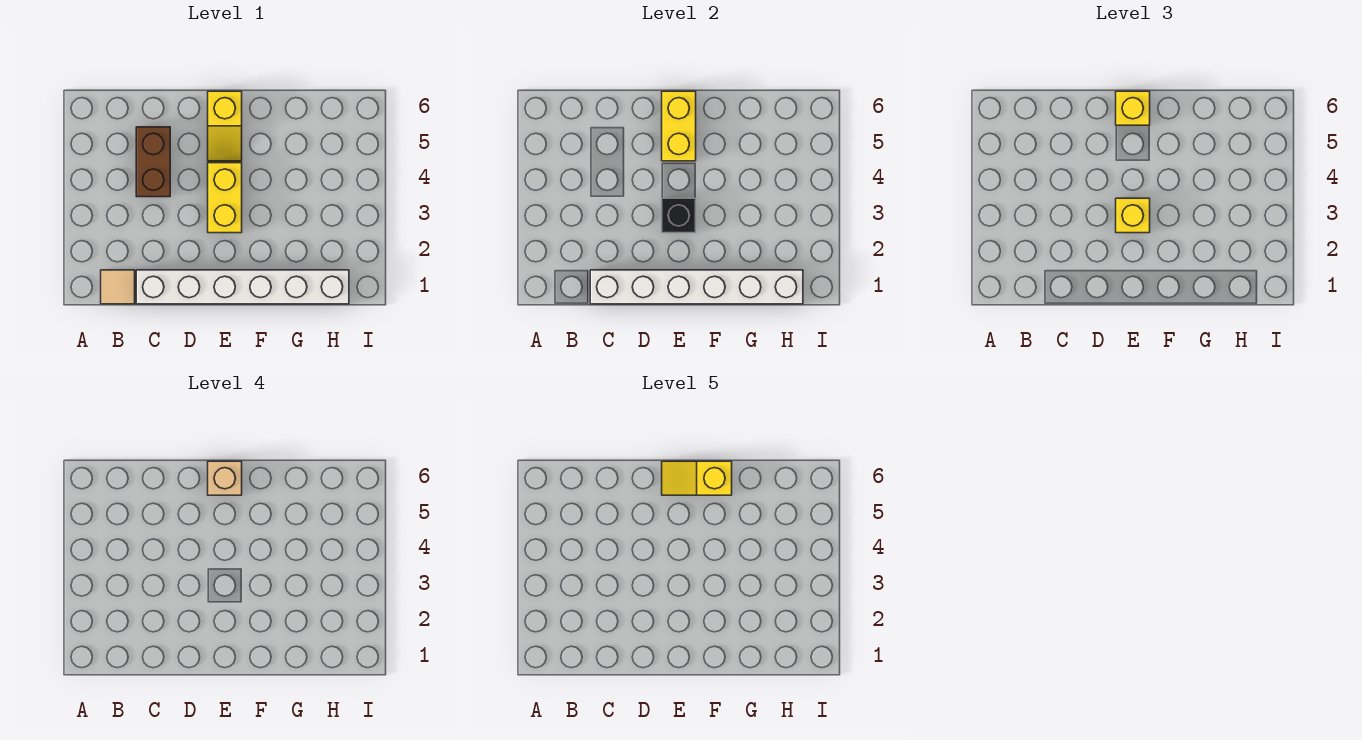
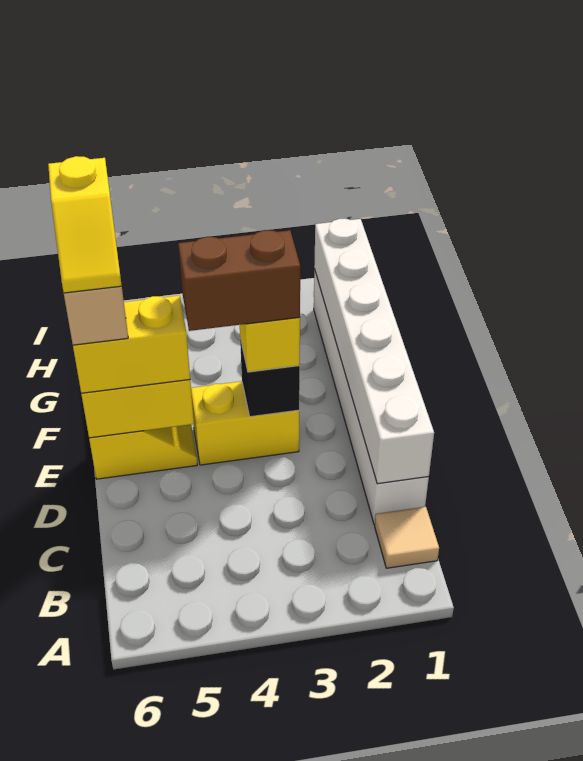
brown 1x2 brick [136,127,170,197] -> brown 1x2 brick moved to [178,230,300,331]
yellow 1x1 brick [1116,91,1150,125] -> yellow 1x2 brick [73,295,190,393]

